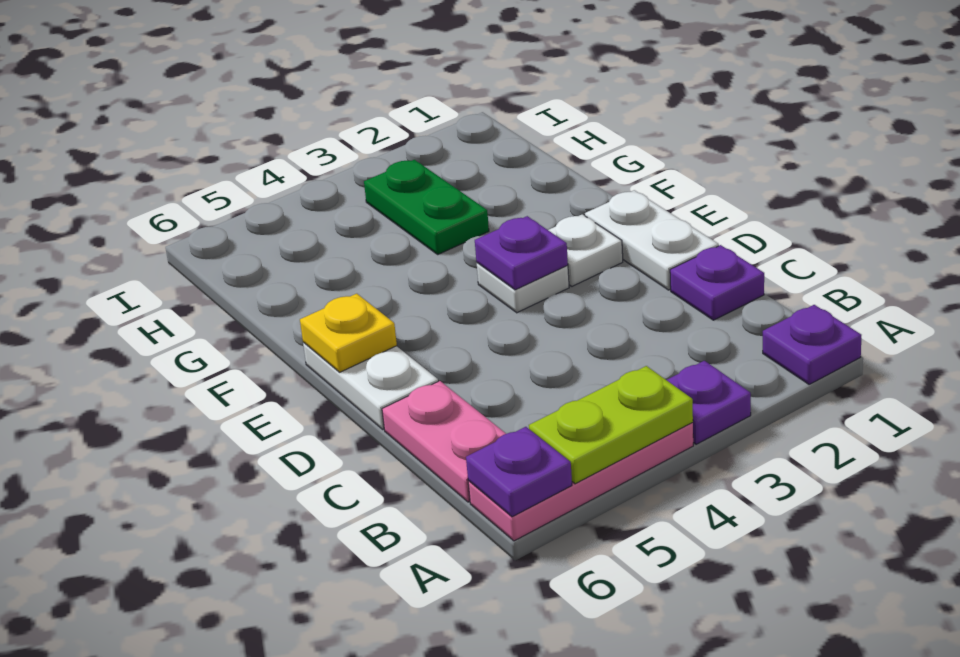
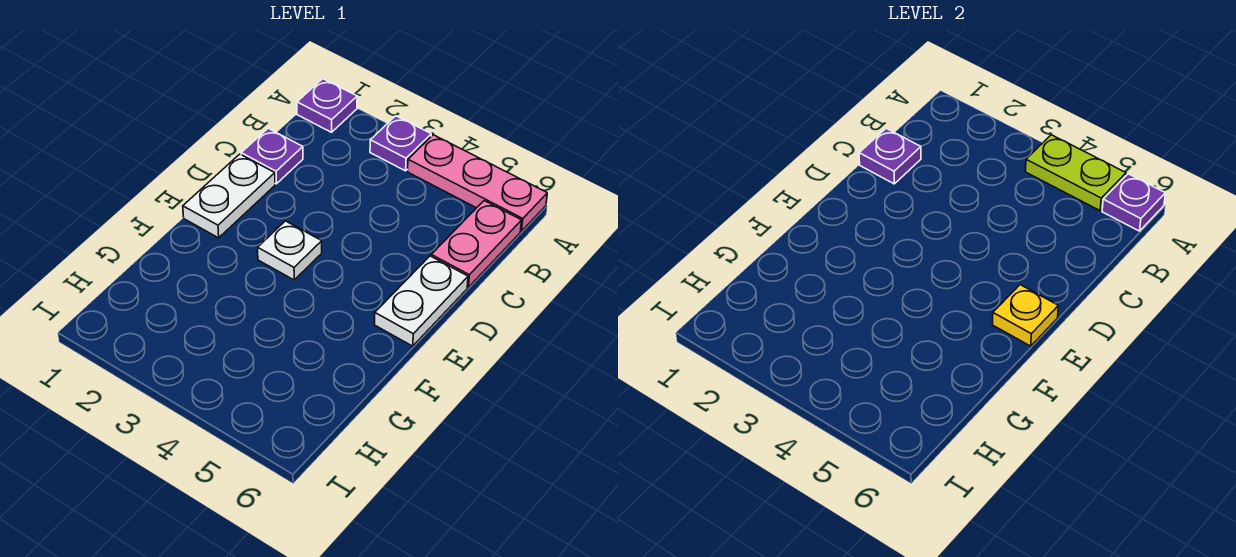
white 1x1 plate [548,214,623,286] -> none
purple 1x1 plate [475,216,568,290] -> purple 1x1 plate moved to [859,128,921,184]
green 1x2 plate [364,160,489,254] -> none

